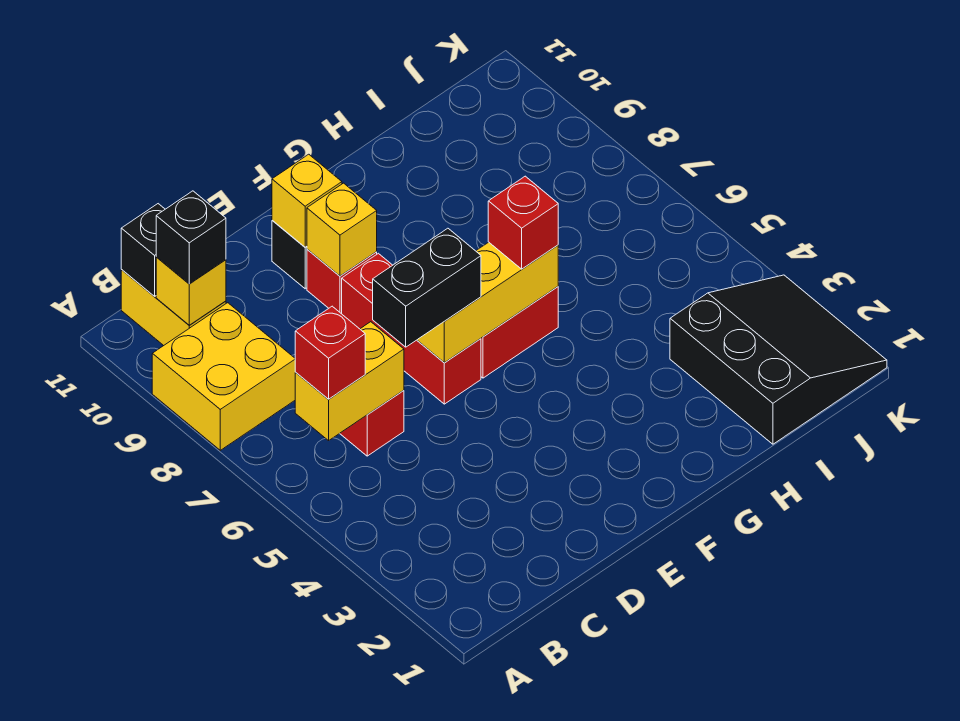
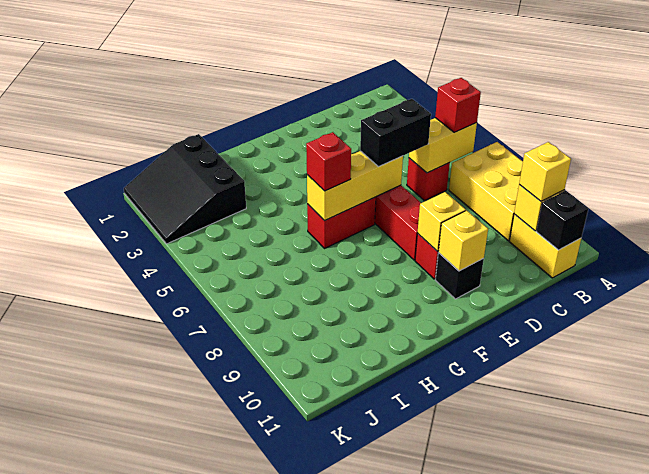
yellow 2x2 brick [152,303,296,450] -> yellow 2x3 brick [449,142,523,241]
black 1x1 brick [156,191,226,284] -> yellow 1x1 brick [519,142,571,201]

